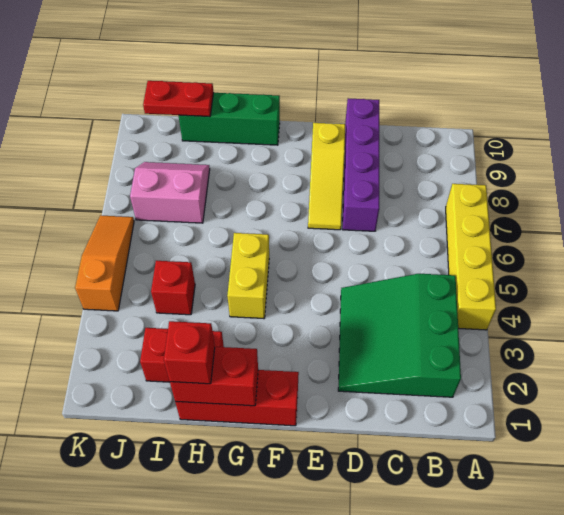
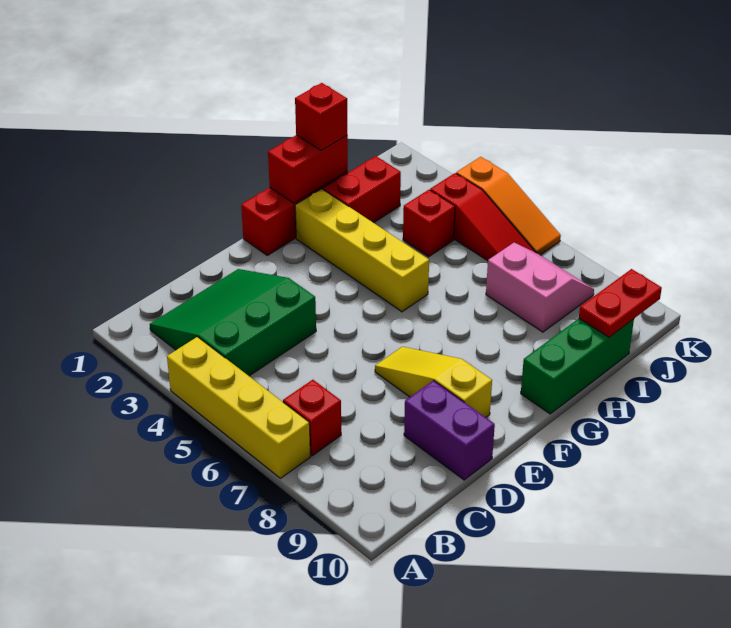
green 3x3 slope [338,274,461,397] -> green 3x3 slope turned to [150,269,316,376]
none -> red 1x1 brick [283,380,341,456]
purple 1x4 brick [343,98,379,231] -> purple 1x2 brick [404,381,495,480]
yellow 1x2 brick [227,233,269,319] -> yellow 1x4 brick [295,189,429,312]
pink 2x2 slope [130,162,210,223] -> pink 2x2 slope turned to [486,243,594,332]
none -> red 1x3 slope [430,173,535,261]

